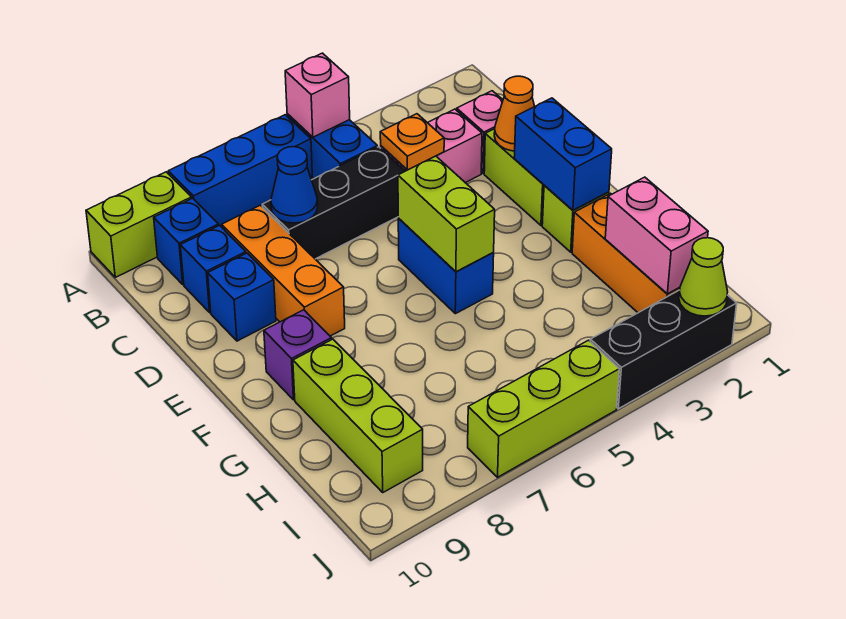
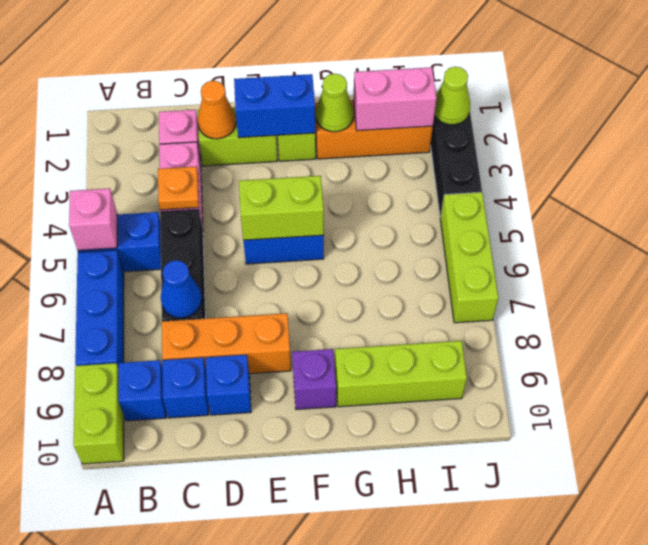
none -> lime 1x1 cone [316,74,353,132]

